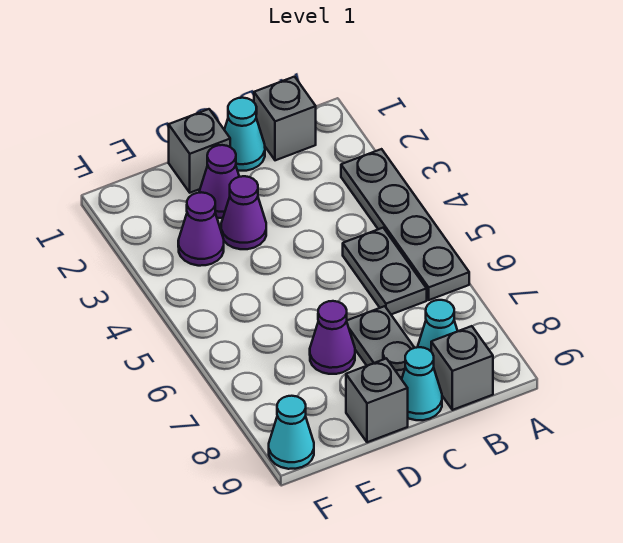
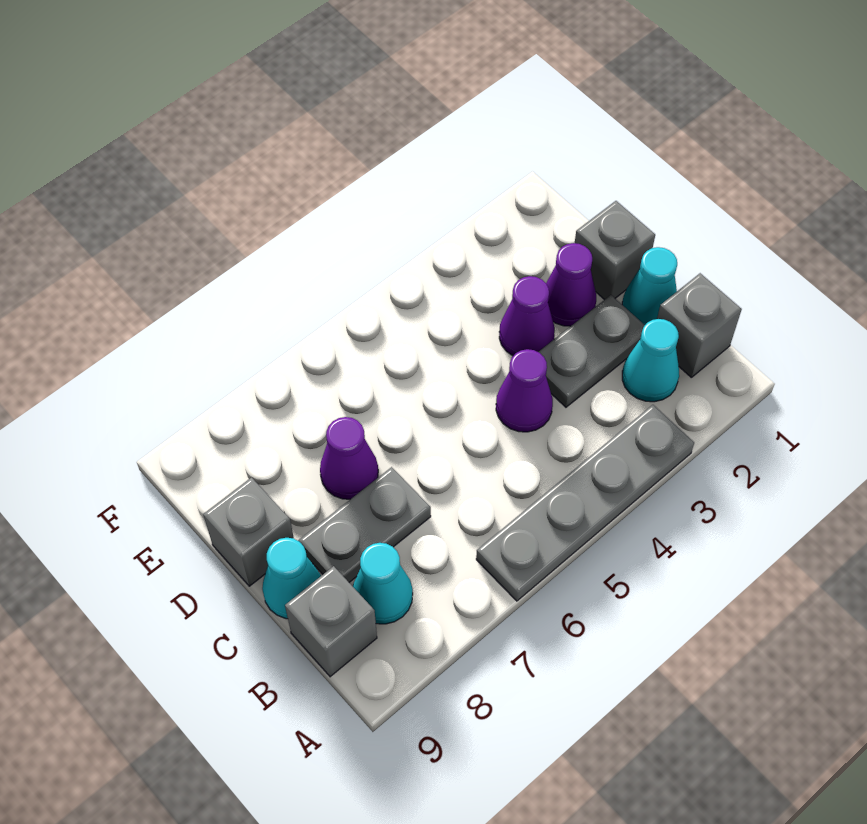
grey 1x2 plate [343,228,427,314] -> grey 1x2 plate moved to [539,295,645,407]
purple 1x1 cone [178,192,224,266] -> purple 1x1 cone moved to [496,349,553,432]
cyan 1x1 cone [269,396,314,469] -> cyan 1x1 cone moved to [622,319,679,402]

